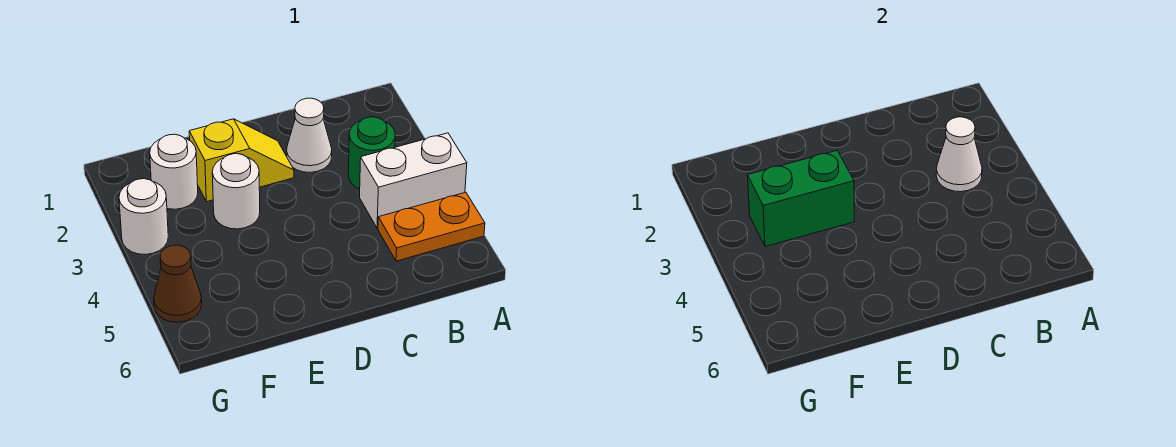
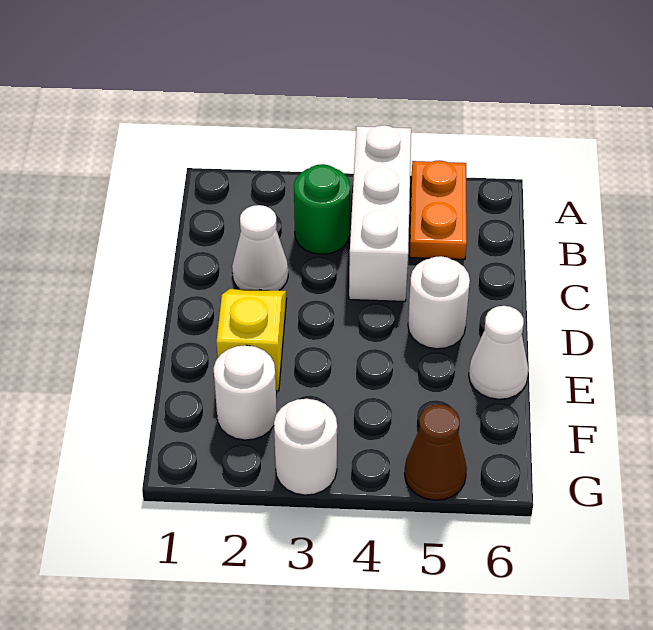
white 1x2 brick [360,133,467,228] -> white 1x3 brick [349,125,411,301]
white 1x1 cone [936,117,982,192] -> white 1x1 cone moved to [469,306,529,399]
white 1x1 round brick [212,154,260,229] -> white 1x1 round brick moved to [408,256,470,349]
green 1x2 brick [748,151,855,247] -> none

